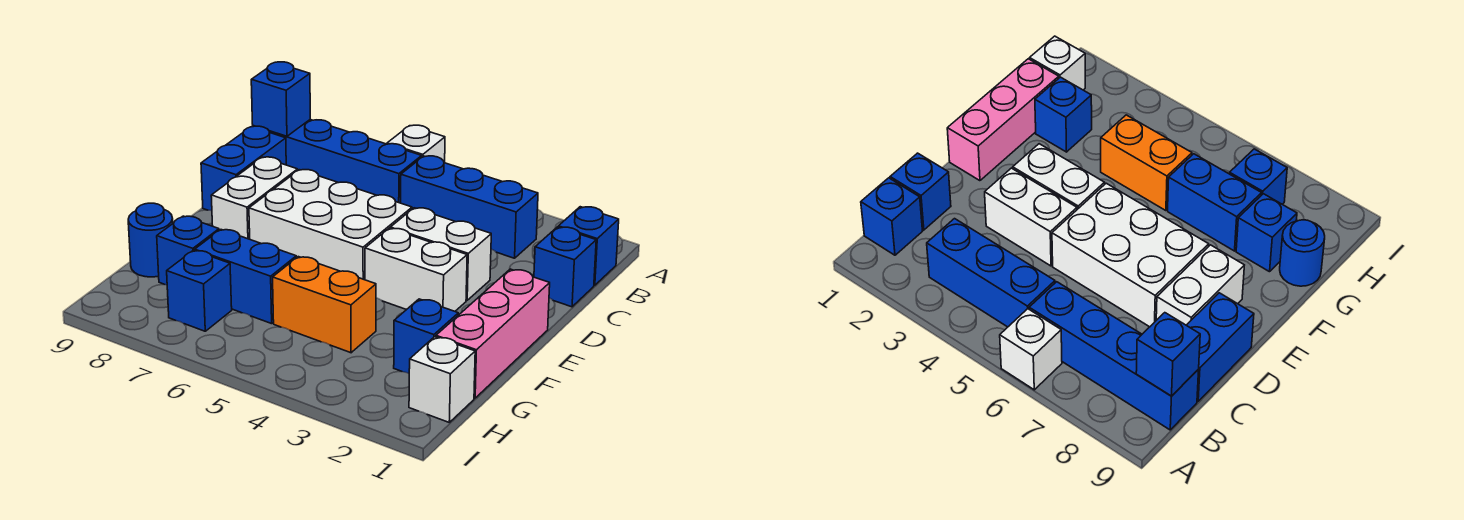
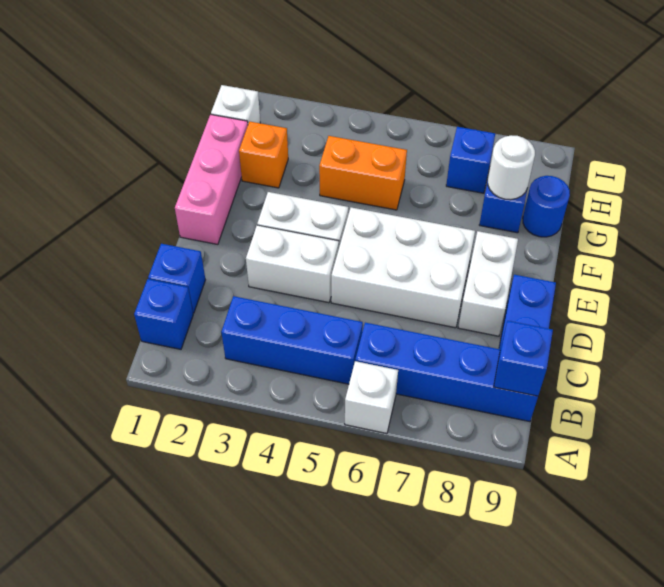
blue 1x1 brick [394,299,458,373] -> orange 1x1 brick [239,122,288,188]
blue 1x2 brick [195,230,296,324] -> none
none -> white 1x1 round brick [488,136,535,200]

